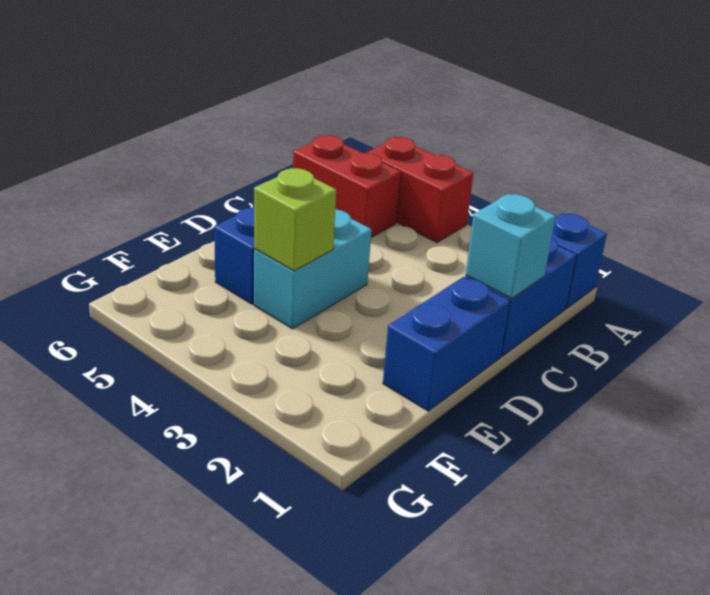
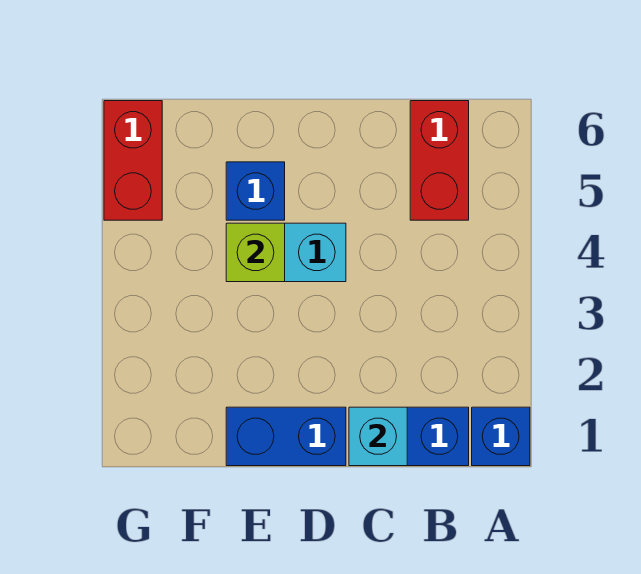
red 1x2 brick [366,137,474,242] -> red 1x2 brick moved to [104,101,162,220]

